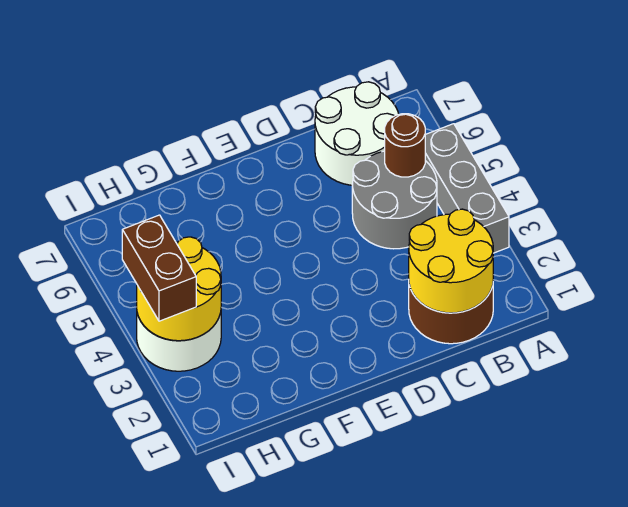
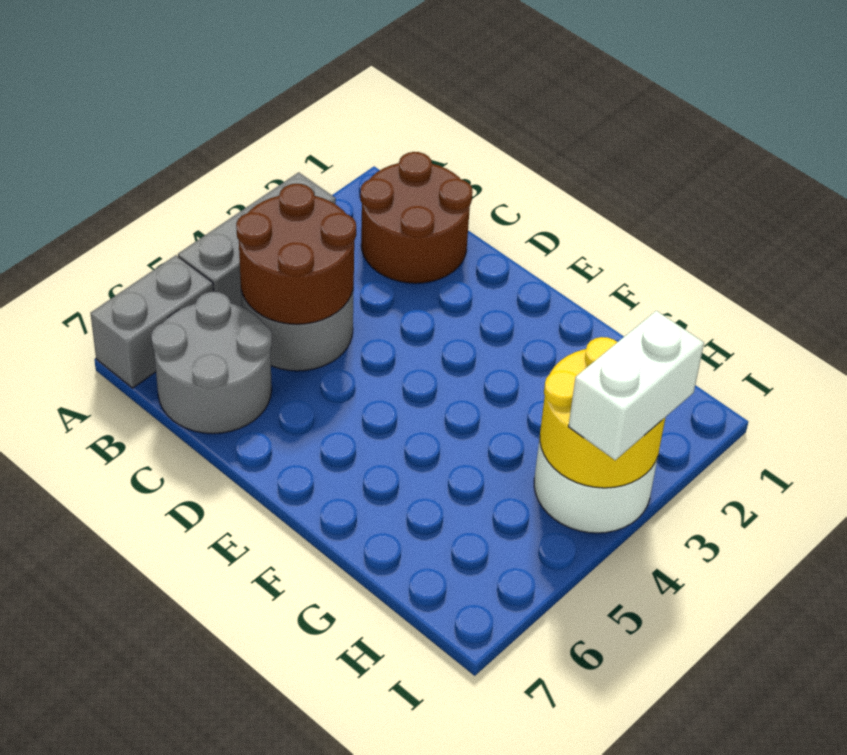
none -> grey 1x2 brick [90,255,214,388]
yellow 2x2 round brick [409,209,493,313] -> none
brown 1x1 round brick [385,114,425,177] -> brown 2x2 round brick [236,184,356,324]
white 2x2 round brick [315,82,399,185] -> grey 2x2 round brick [151,292,272,434]
brown 1x2 brick [122,215,196,321] -> white 1x2 brick [568,311,704,460]

